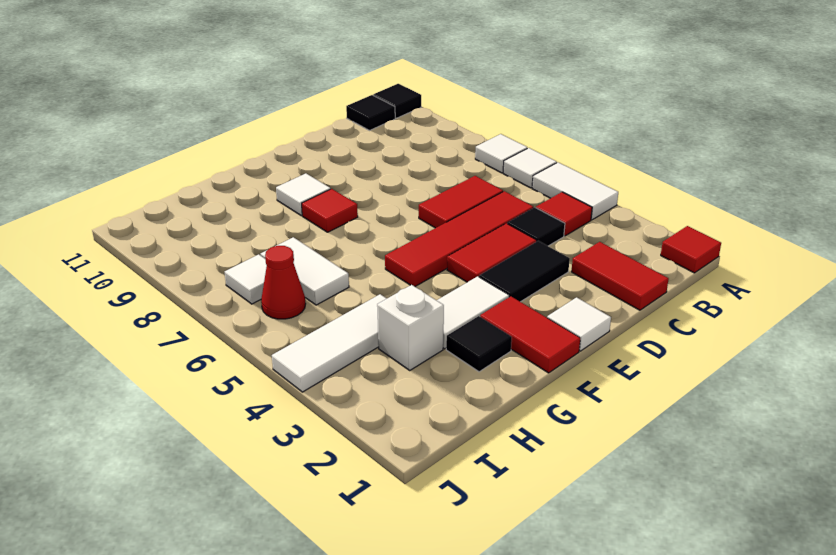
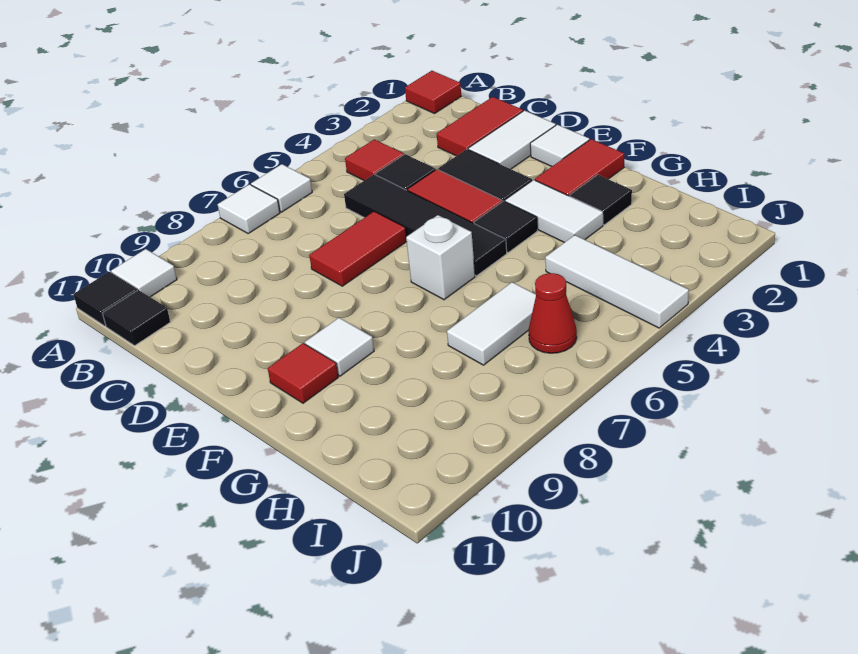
white 1x2 tile [532,162,618,220] -> white 1x2 tile moved to [468,110,556,169]
red 1x4 tile [385,191,533,286] -> black 1x4 tile [344,174,507,276]
red 1x2 tile [419,176,503,228] -> red 1x2 tile turned to [309,211,407,286]
none -> black 1x1 tile [474,201,537,252]
red 1x1 tile [302,189,358,232] -> red 1x1 tile moved to [268,343,338,403]
white 1x1 brick [377,285,444,370] -> white 1x1 brick moved to [406,215,475,300]
white 1x1 tile [225,254,267,304] -> white 1x1 tile moved to [111,249,177,297]

